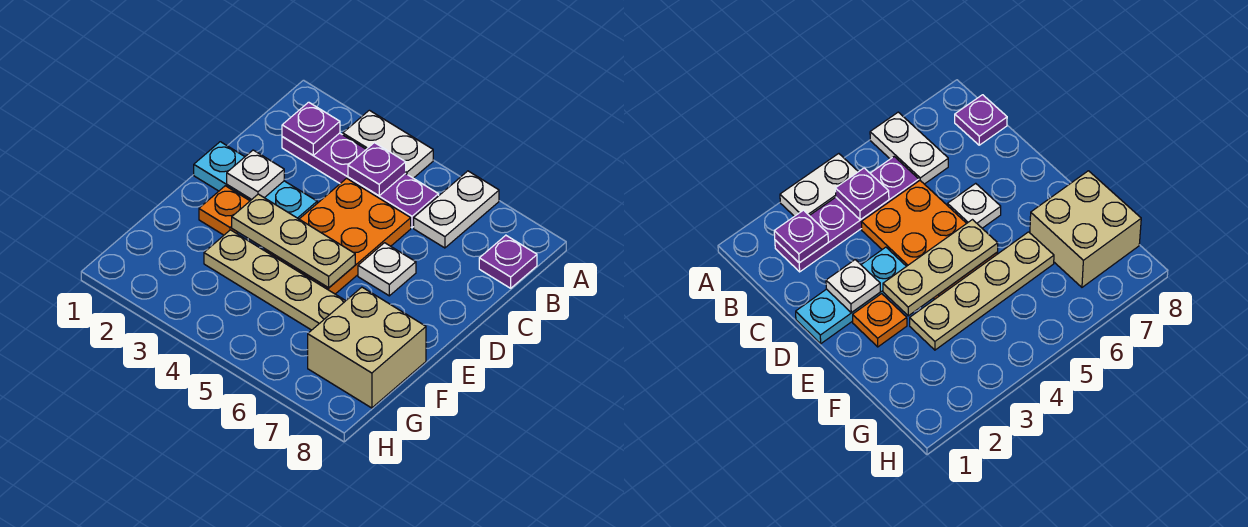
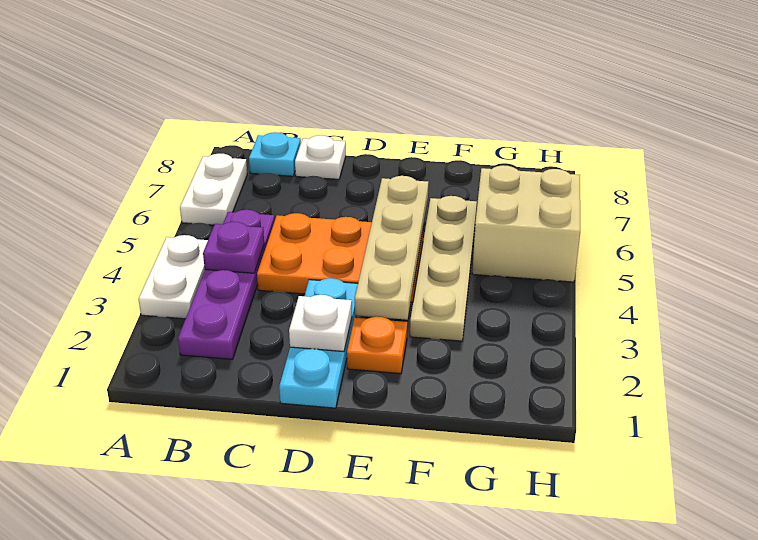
white 1x2 plate [414,171,499,248] -> white 1x2 plate turned to [180,154,247,225]
purple 1x1 plate [282,102,340,155] -> none
purple 1x1 plate [479,235,537,288] -> cyan 1x1 plate [249,132,301,176]
white 1x1 plate [358,243,416,296] -> white 1x1 plate moved to [295,135,346,179]
tan 1x3 plate [232,194,355,288] -> tan 1x4 plate [355,176,428,320]
tan 2x2 brick [308,287,426,408] -> tan 2x2 brick moved to [472,165,580,282]

